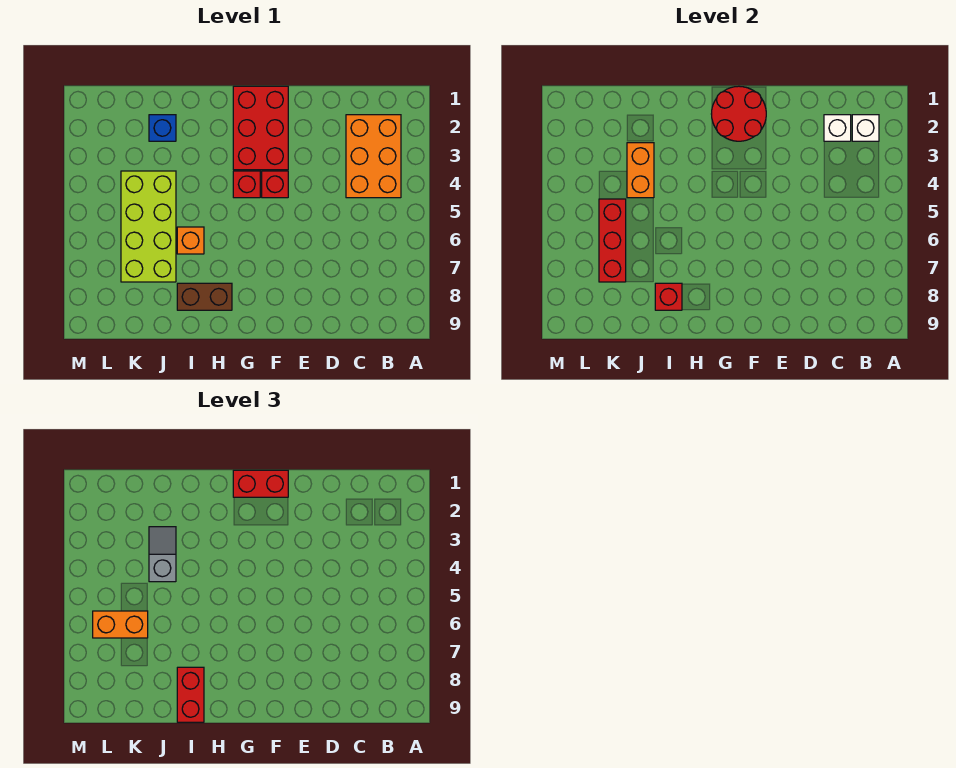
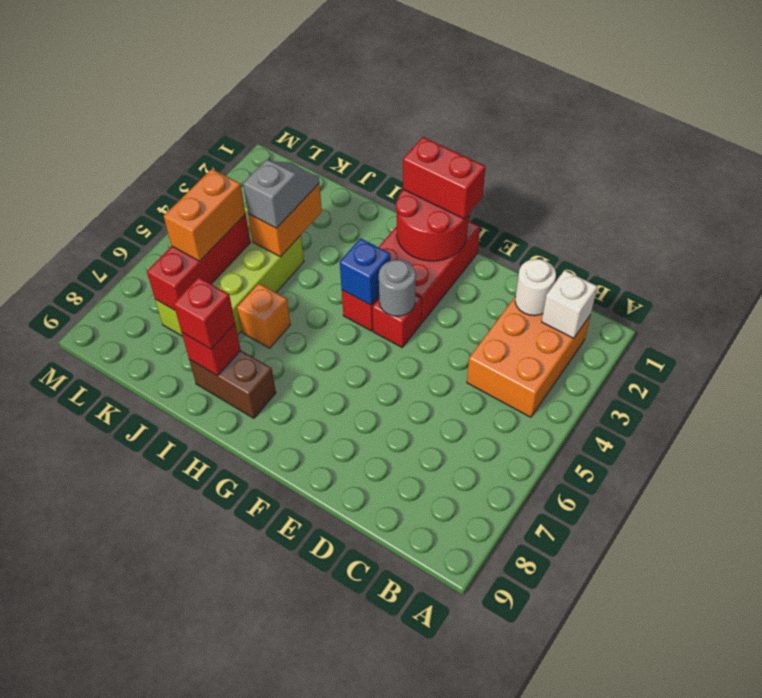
white 1x1 brick [824,115,851,141] -> white 1x1 round brick [515,259,556,316]
none -> grey 1x1 round brick [379,260,416,316]
red 1x2 brick [177,667,204,722] -> red 1x1 brick [174,277,235,349]
blue 1x1 brick [149,115,176,141] -> blue 1x1 brick moved to [340,238,391,305]
orange 1x2 brick [93,611,148,638] -> orange 1x2 brick turned to [164,169,246,261]

